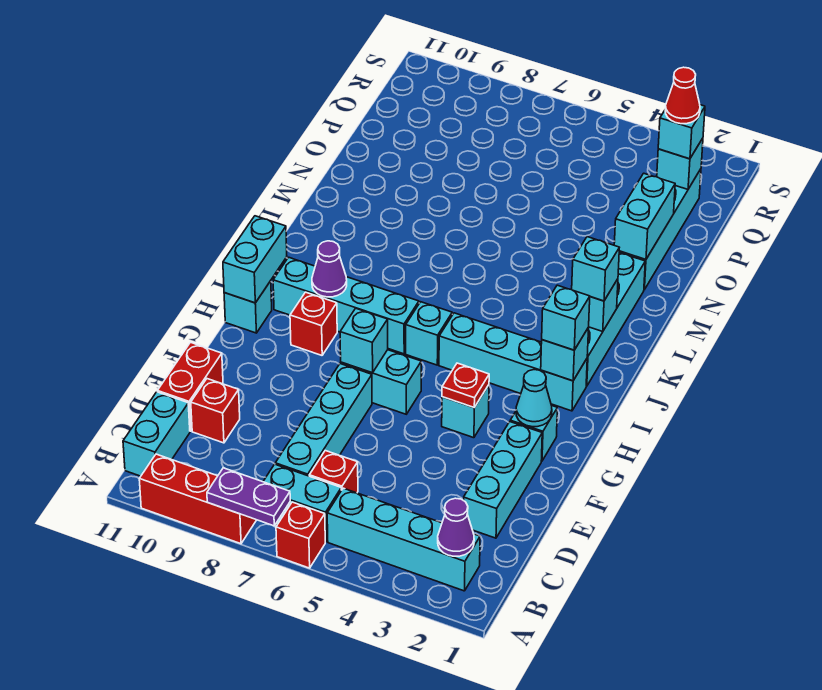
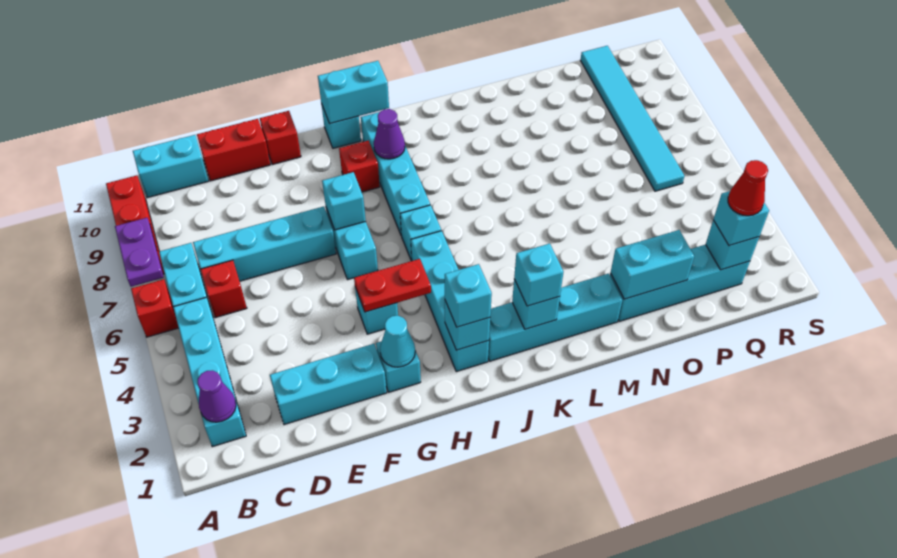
red 1x1 brick [191,379,240,443] -> red 1x1 brick moved to [260,111,301,165]
red 1x1 plate [442,363,489,407] -> red 1x2 plate [354,259,431,312]
none -> cyan 1x6 tile [580,46,684,191]

